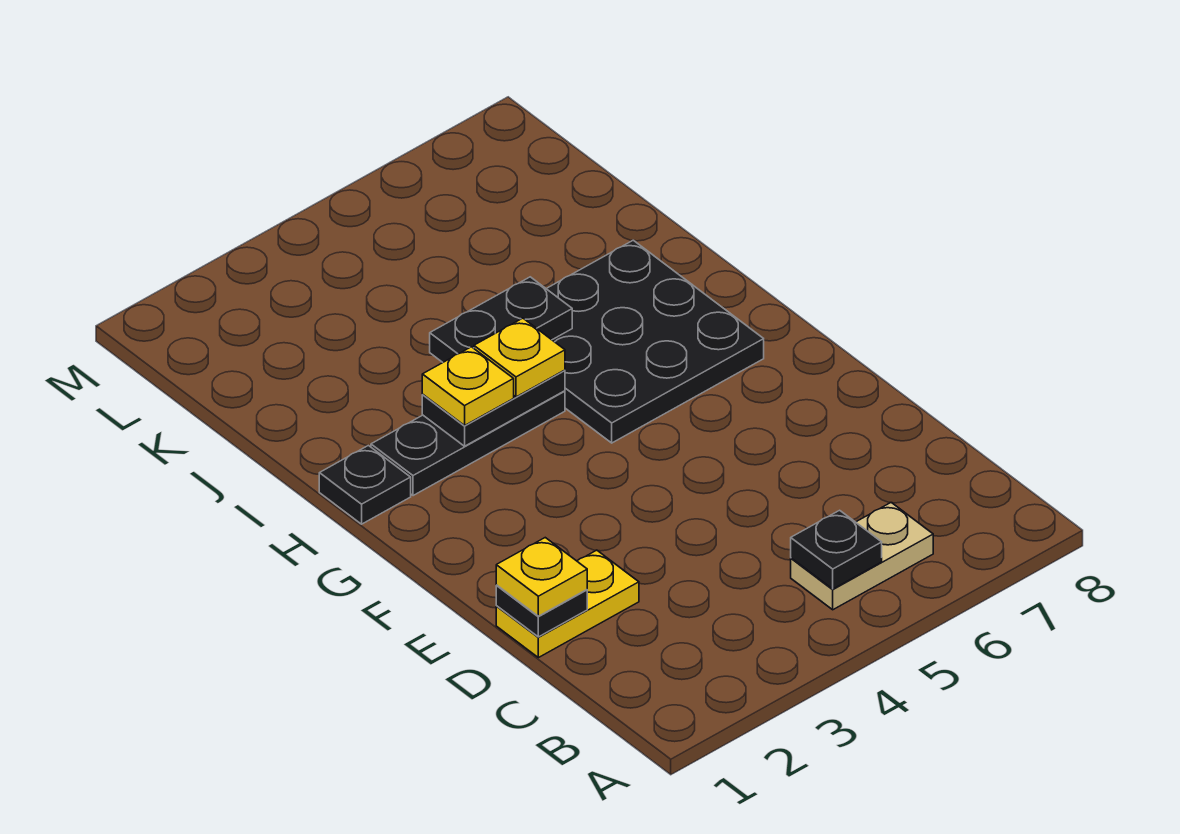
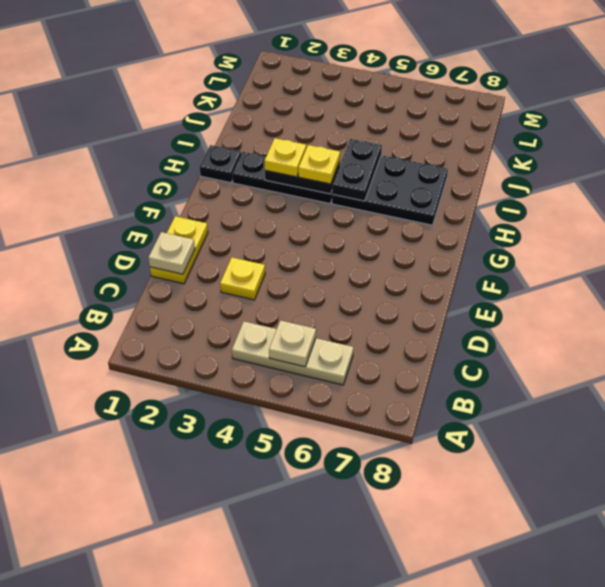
tan 1x2 plate [791,503,933,610] -> tan 1x3 plate [232,321,354,385]
black 1x1 plate [791,510,882,589] -> tan 1x1 plate [269,320,316,367]
yellow 1x2 plate [496,550,639,658] -> yellow 1x2 plate turned to [150,216,208,284]
black 1x1 plate [496,586,587,637] -> tan 1x1 plate [148,232,195,274]
yellow 1x1 plate [496,538,587,616] -> yellow 1x1 plate moved to [220,257,265,300]
black 3x3 plate [546,240,764,443] -> black 2x3 plate [332,155,448,225]
black 1x2 plate [430,277,572,362] -> black 1x2 plate turned to [332,139,382,201]

